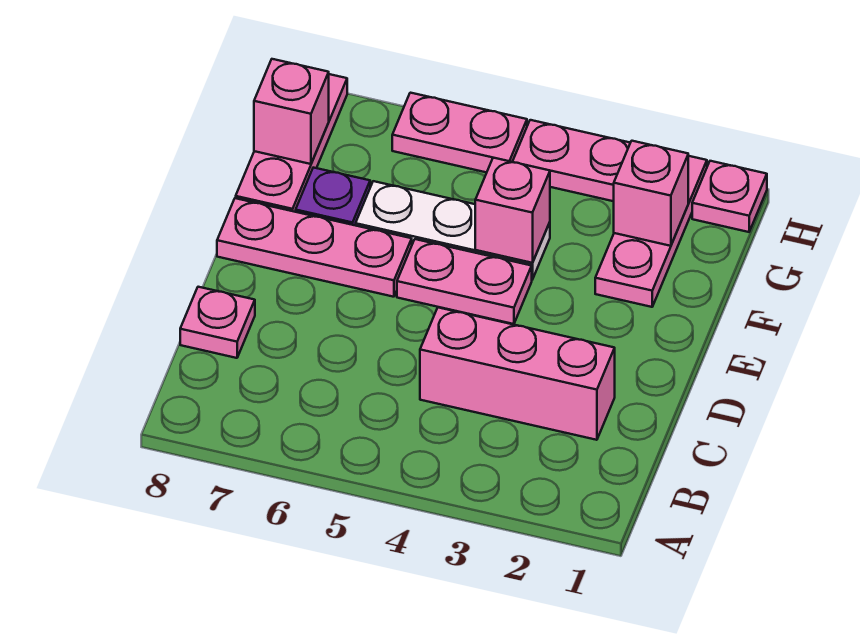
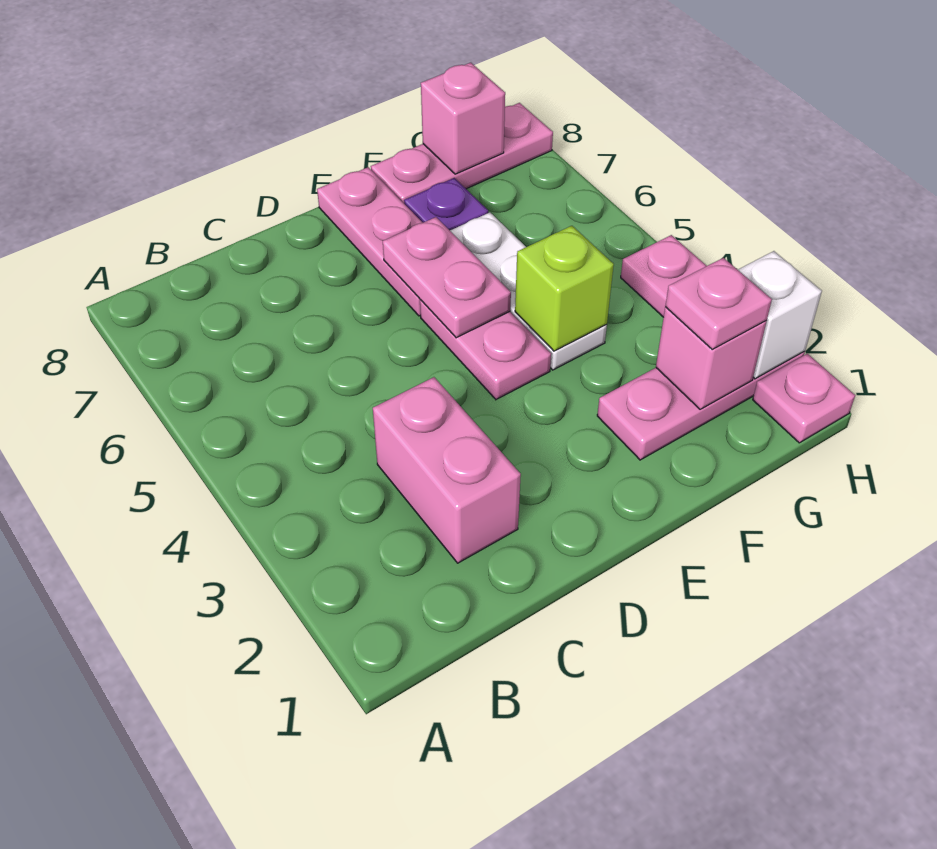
pink 1x3 brick [420,308,615,440] -> pink 1x2 brick [373,377,521,563]
pink 1x1 plate [180,287,255,358] -> pink 1x1 plate moved to [665,258,772,349]
pink 1x1 brick [475,158,550,263] -> lime 1x1 brick [515,226,614,351]
none -> white 1x1 brick [738,251,822,379]
pink 1x2 plate [392,93,527,172] -> pink 1x2 plate moved to [383,217,511,338]

